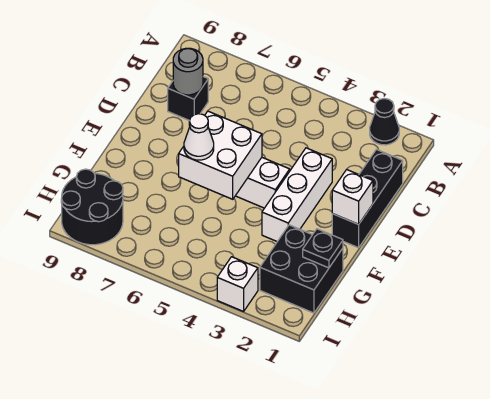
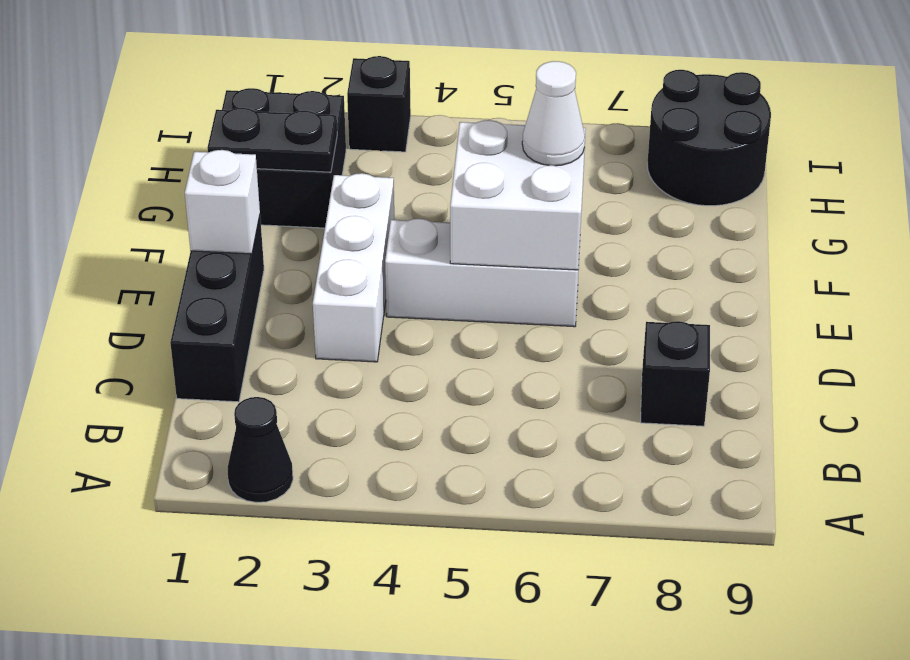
grey 1x1 round brick [173,48,203,95] -> none
black 1x1 plate [303,229,343,268] -> black 1x2 plate [208,108,337,172]
white 1x1 brick [217,257,258,311] -> black 1x1 brick [347,56,411,152]

